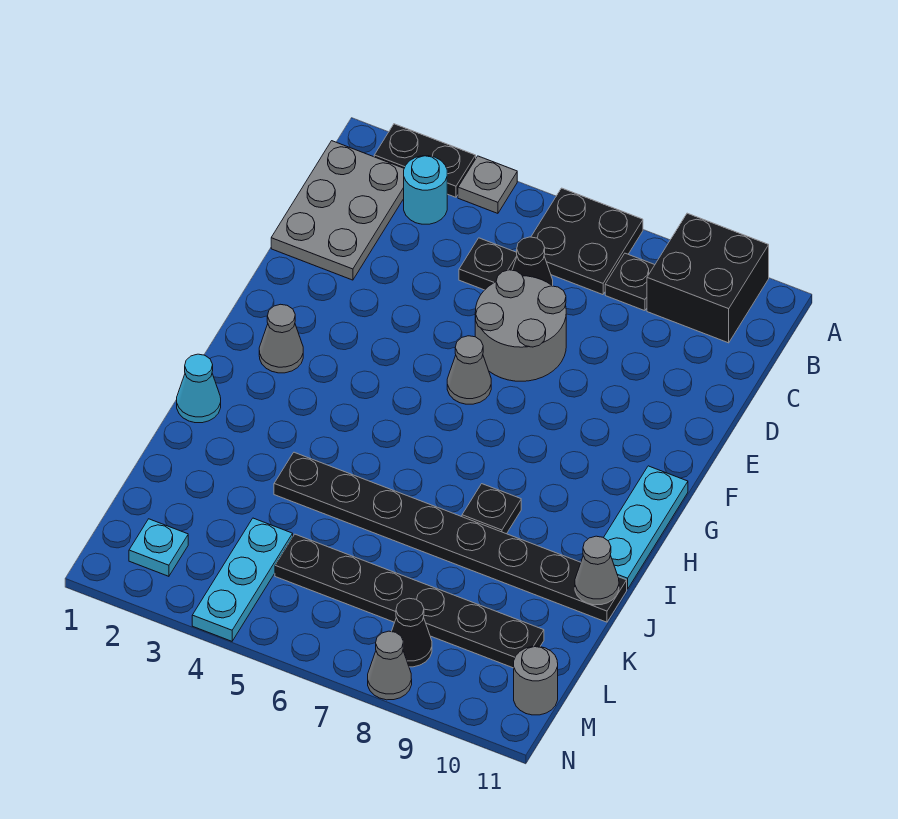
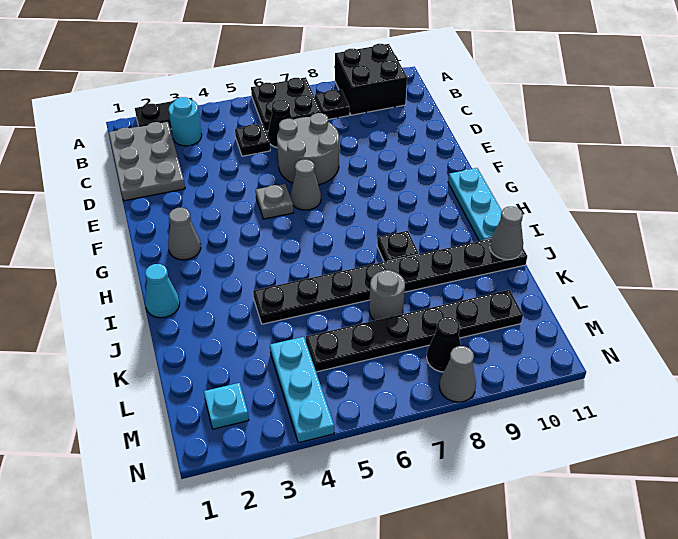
grey 1x1 plate [458,156,517,213] -> grey 1x1 plate moved to [256,184,293,219]
grey 1x1 round brick [514,646,558,715] -> grey 1x1 round brick moved to [369,270,405,320]

